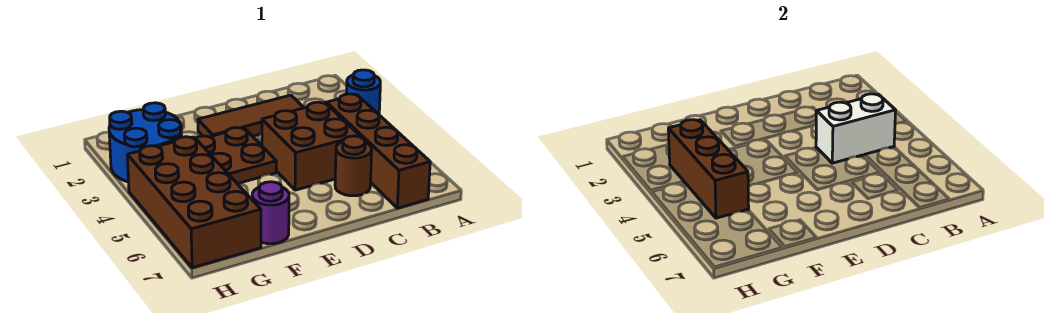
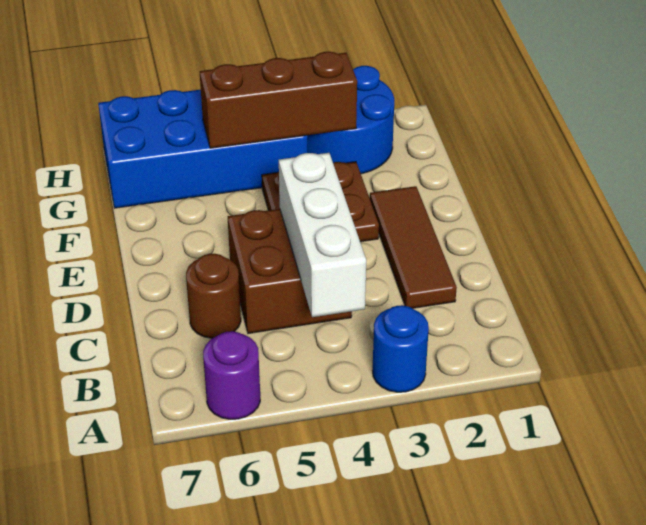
brown 1x4 brick [326,94,430,208] -> none
white 1x2 brick [816,94,896,163] -> white 1x3 brick [279,153,366,317]
purple 1x1 round brick [252,182,289,244] -> purple 1x1 round brick moved to [203,331,260,419]
brown 2x4 brick [127,137,261,268] -> blue 2x4 brick [98,90,307,208]

